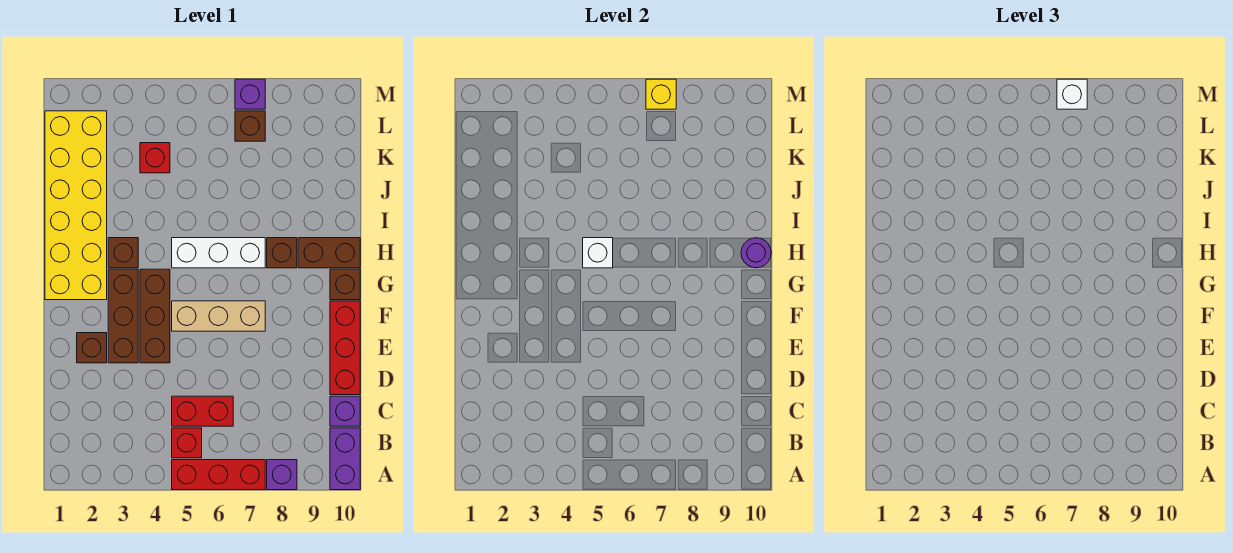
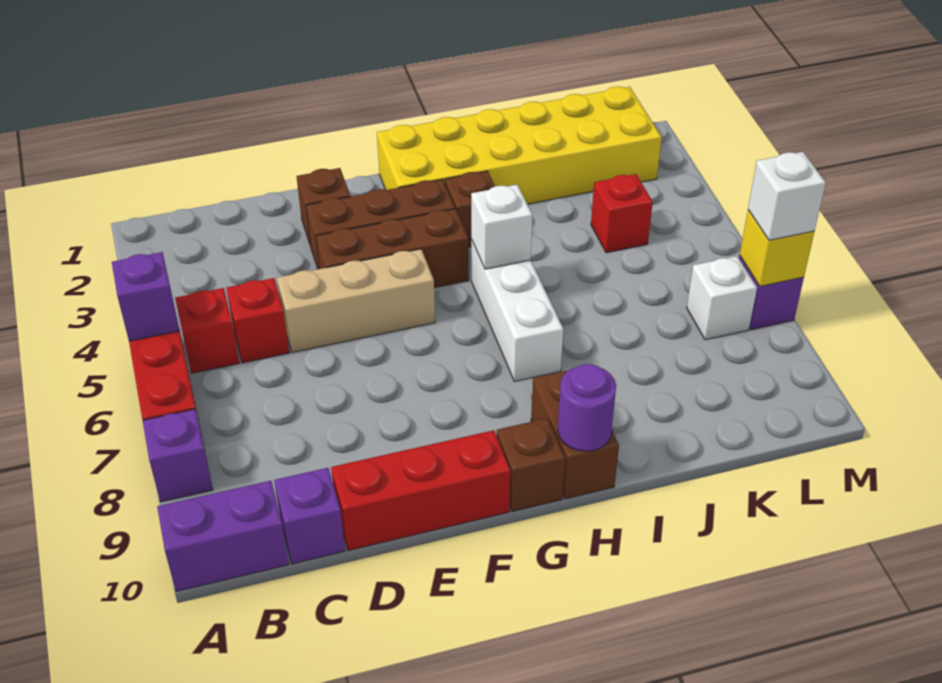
none -> purple 1x1 brick [112,252,179,341]
red 1x2 brick [172,396,233,426] -> red 1x1 brick [226,278,289,363]
tan 1x3 brick [172,301,265,331] -> tan 1x3 brick turned to [277,249,435,353]
brown 1x1 brick [267,238,297,268] -> none
brown 1x1 brick [235,111,265,141] -> white 1x1 brick [687,256,757,340]

